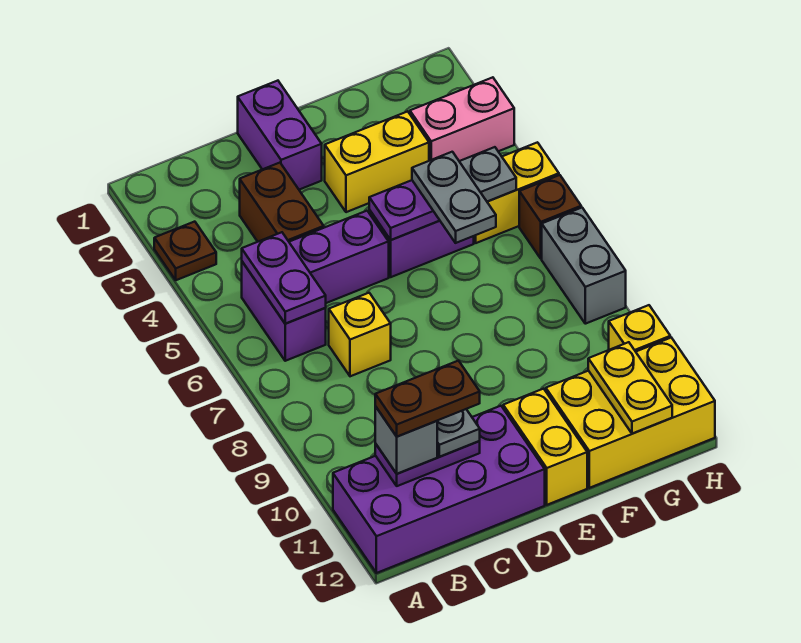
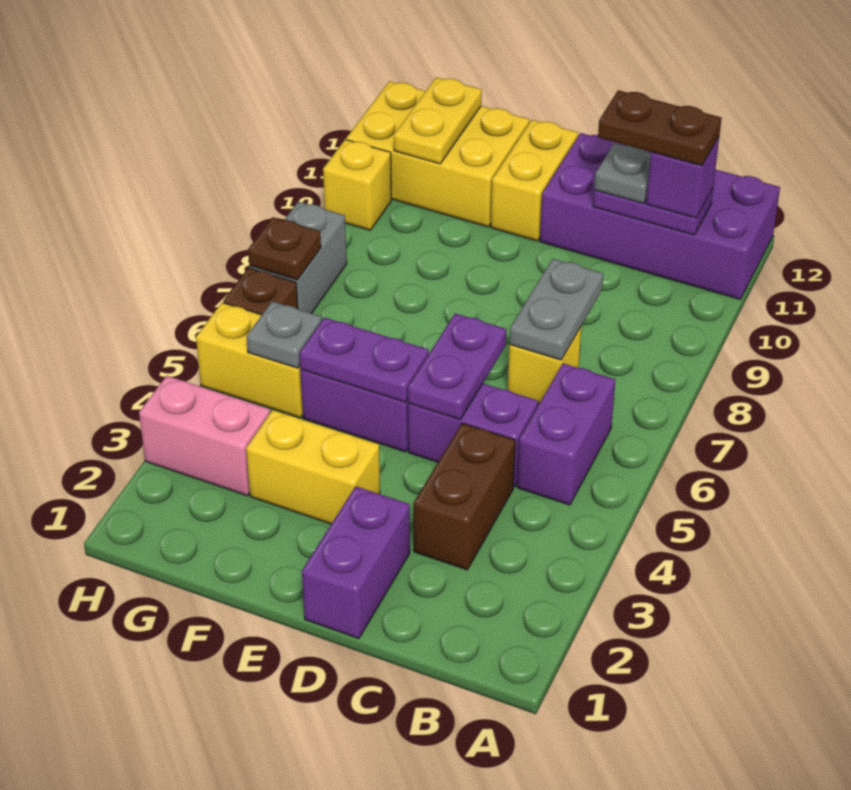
brown 1x1 plate [154,222,216,280] -> brown 1x1 plate moved to [248,217,321,280]
purple 1x2 plate [242,232,326,324] -> purple 1x2 plate moved to [408,314,506,420]
grey 1x1 brick [375,407,437,474] -> purple 1x1 brick [646,137,719,218]
grey 1x2 plate [412,152,496,243] -> grey 1x2 plate moved to [510,259,603,360]

